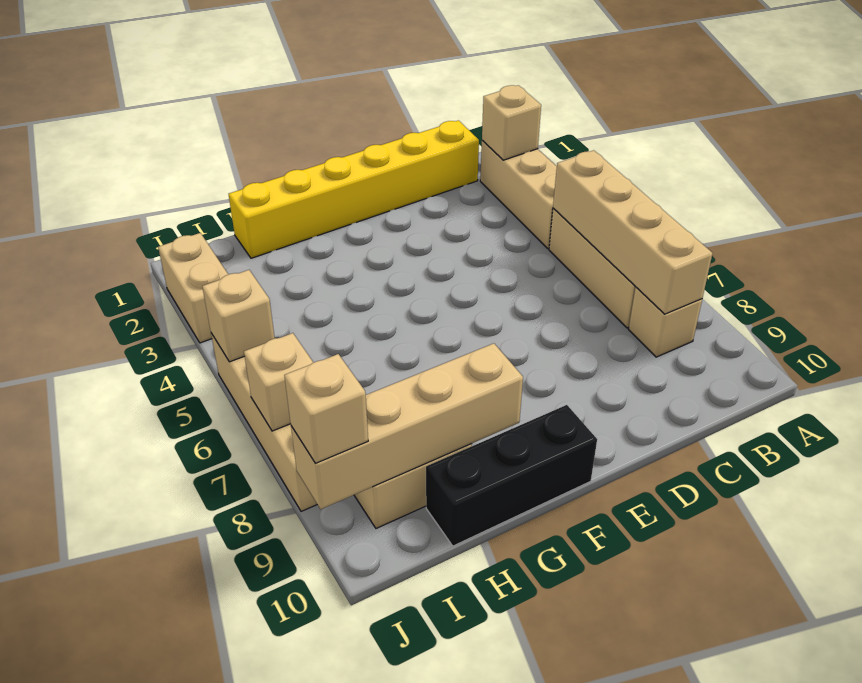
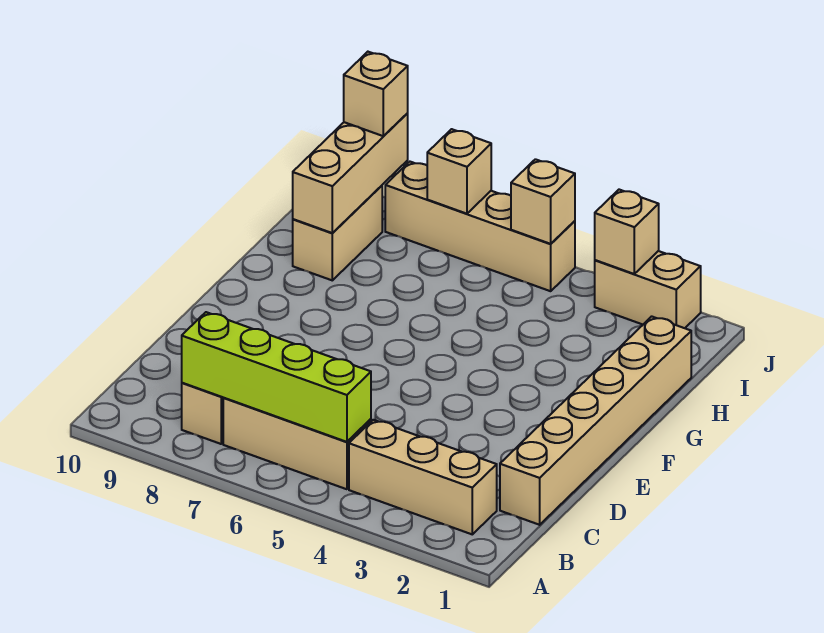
tan 1x1 brick [482,85,541,160] -> tan 1x1 brick moved to [595,190,659,274]
tan 1x4 brick [553,150,713,314] -> lime 1x4 brick [182,312,371,442]
yellow 1x6 brick [229,120,479,258] -> tan 1x6 brick [500,316,691,525]
black 1x3 brick [426,405,597,546] -> none
tan 1x4 brick [291,343,523,509] -> tan 1x3 brick [293,114,408,233]

